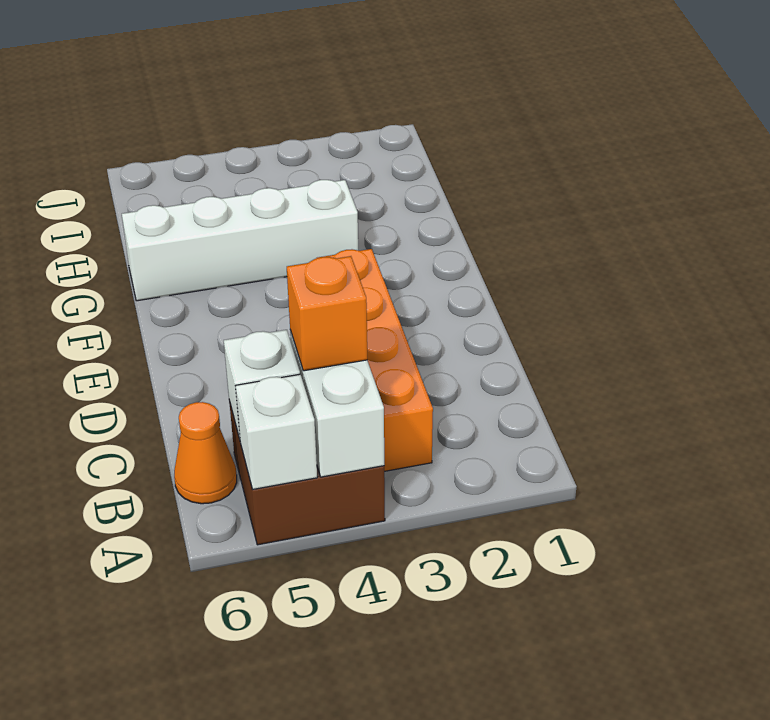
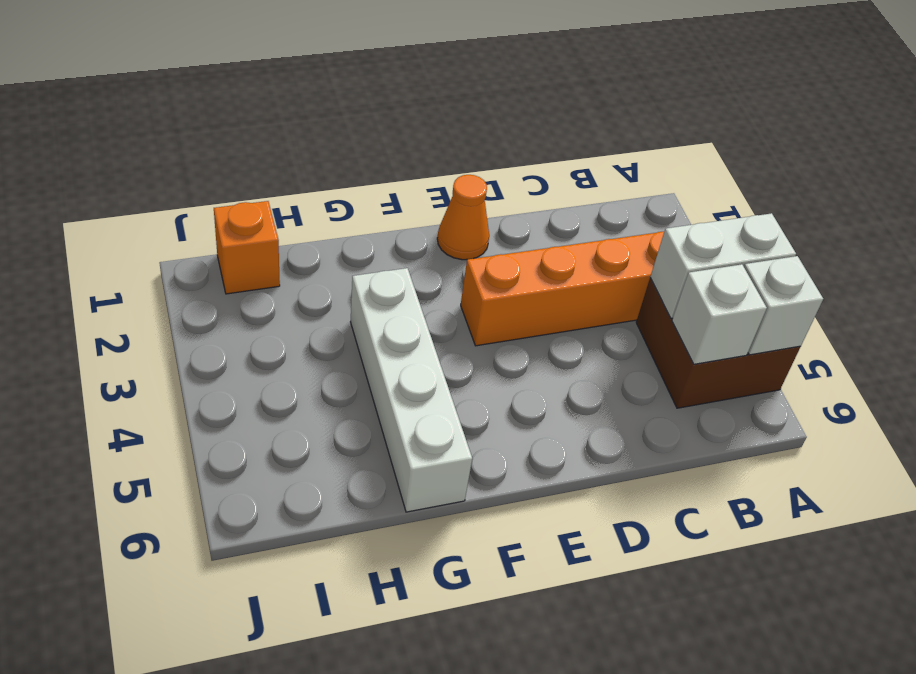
orange 1x1 brick [287,256,367,371] -> orange 1x1 brick moved to [214,201,280,294]
orange 1x1 cone [174,402,237,504] -> orange 1x1 cone moved to [437,175,489,260]

